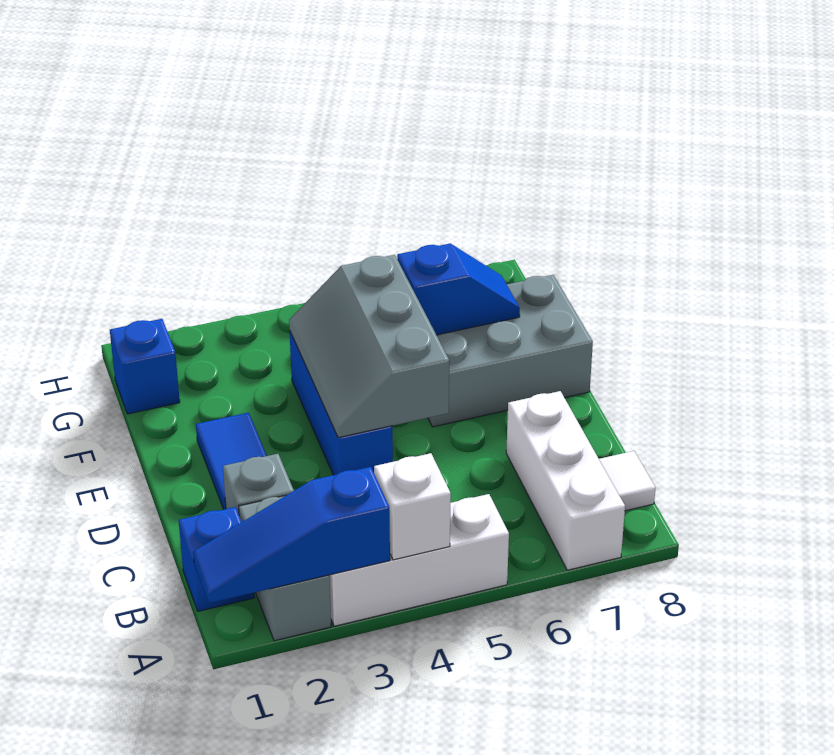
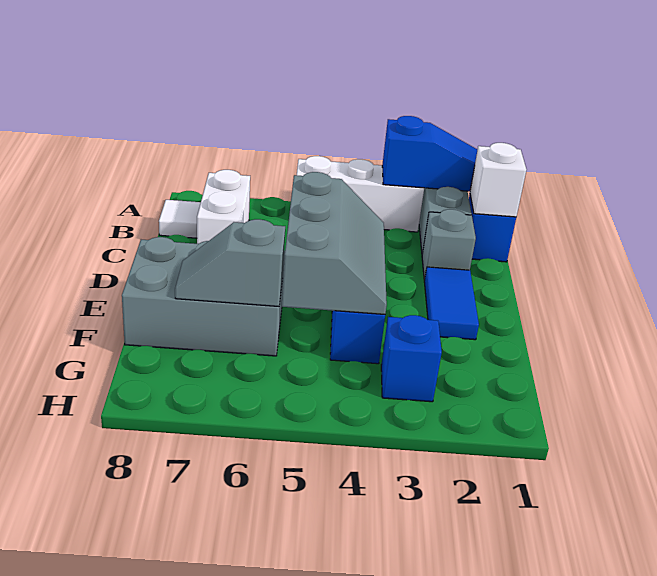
white 1x1 brick [374,453,451,560] -> white 1x1 brick moved to [470,143,526,217]
white 1x3 brick [506,391,625,570] -> white 1x2 brick [197,170,250,244]
blue 1x2 slope [397,243,520,335] -> grey 1x2 slope [175,219,285,306]
blue 1x1 brick [110,319,180,414] -> blue 1x1 brick moved to [381,315,442,402]

